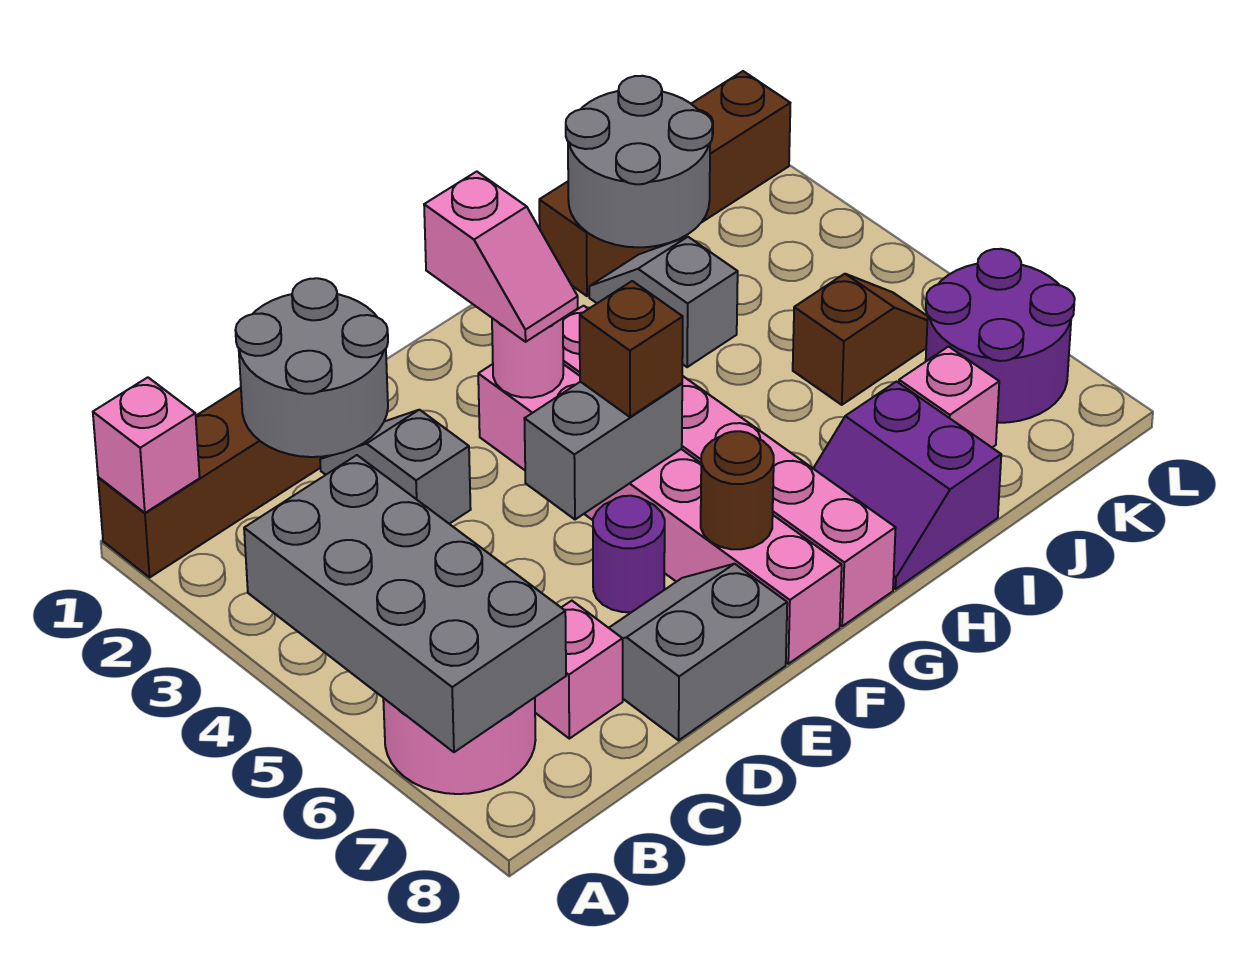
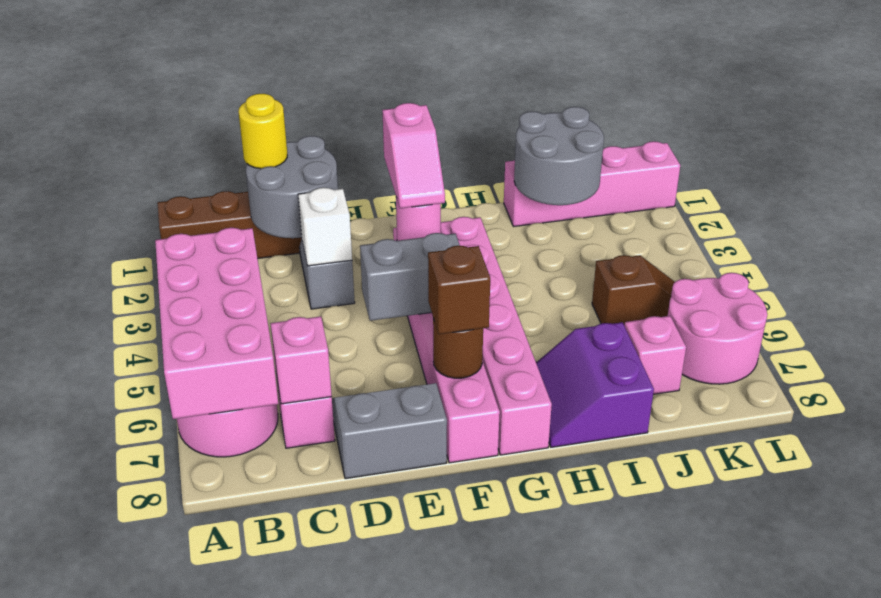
pink 1x1 brick [93,377,200,513] -> pink 1x1 brick moved to [270,316,332,404]
grey 2x4 brick [244,455,566,752] -> pink 2x4 brick [155,228,278,419]
none -> yellow 1x1 round brick [238,94,287,169]
none -> white 1x1 brick [298,188,352,266]
purple 1x1 round brick [593,496,665,612] -> none
brown 1x1 brick [580,281,683,417] -> brown 1x1 brick moved to [428,246,490,334]
brown 1x4 brick [539,71,790,296] -> pink 1x4 brick [504,141,680,227]
grey 1x2 slope [589,237,738,367] -> none
purple 2x2 round brick [926,249,1075,423] -> pink 2x2 round brick [668,273,767,384]

